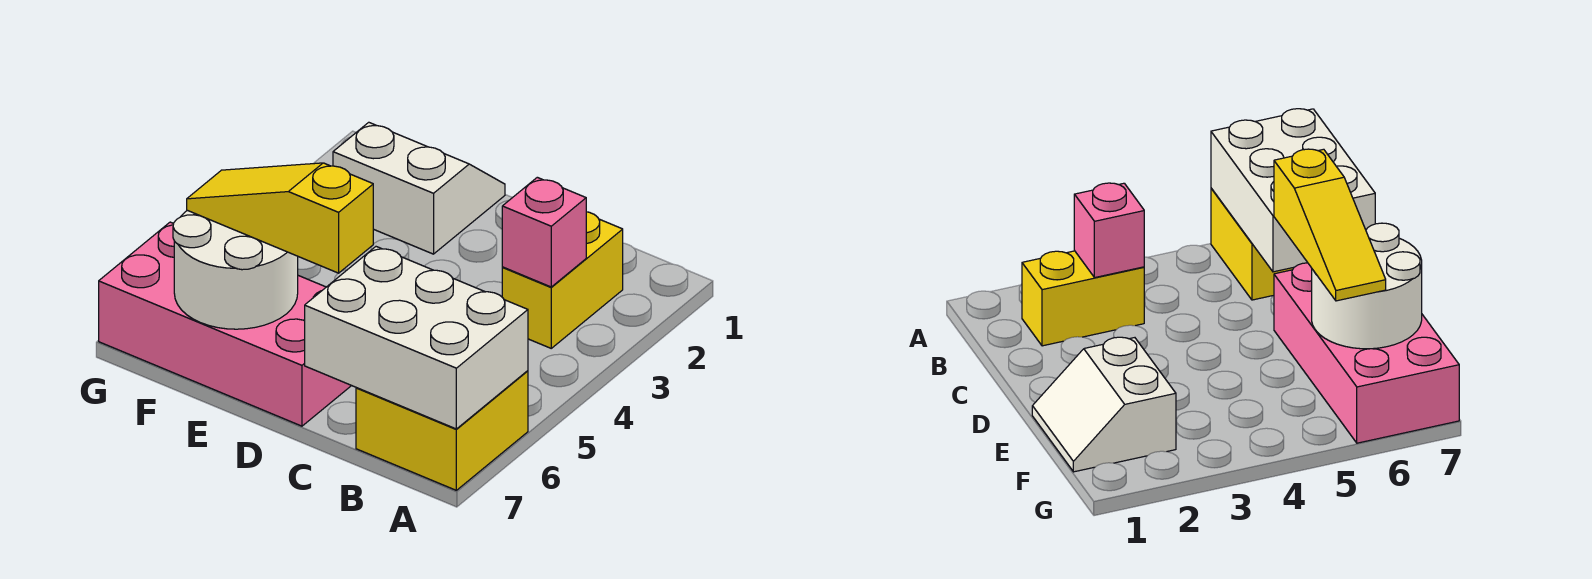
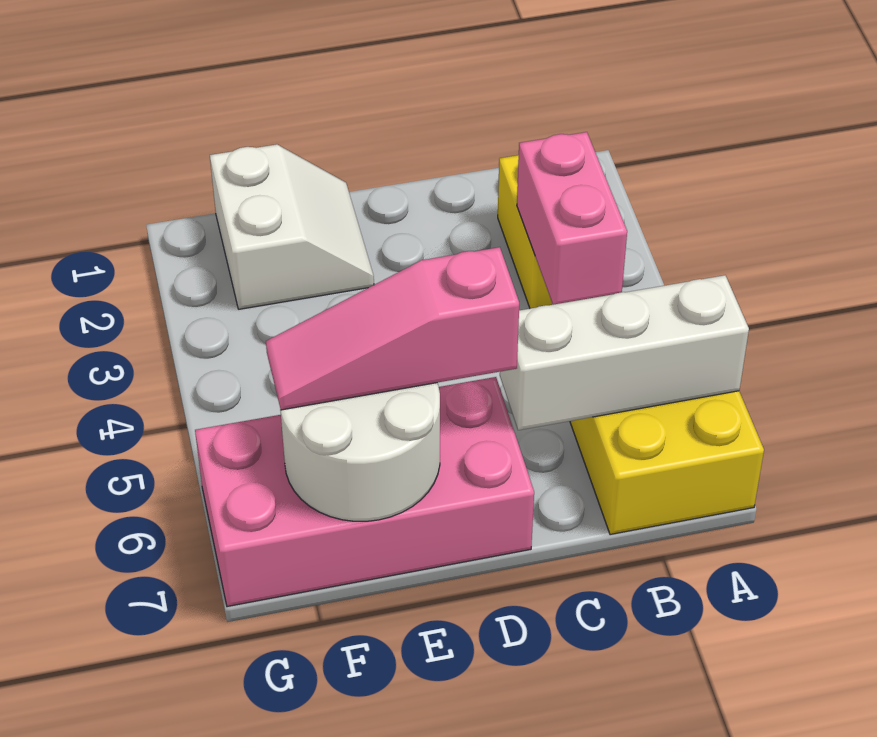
white 2x3 brick [305,247,528,429] -> white 1x3 brick [500,275,749,430]
pink 1x1 brick [502,177,586,287] -> pink 1x2 brick [517,132,627,305]
yellow 1x3 slope [187,163,373,273] -> pink 1x3 slope [266,247,519,410]
white 2x2 slope [333,122,505,254] -> white 2x2 slope turned to [210,144,374,309]

